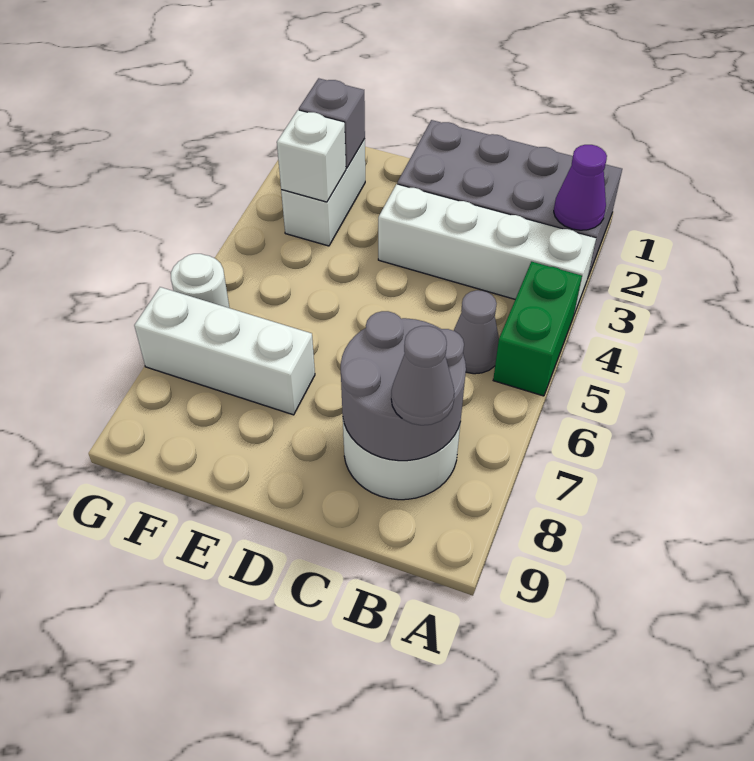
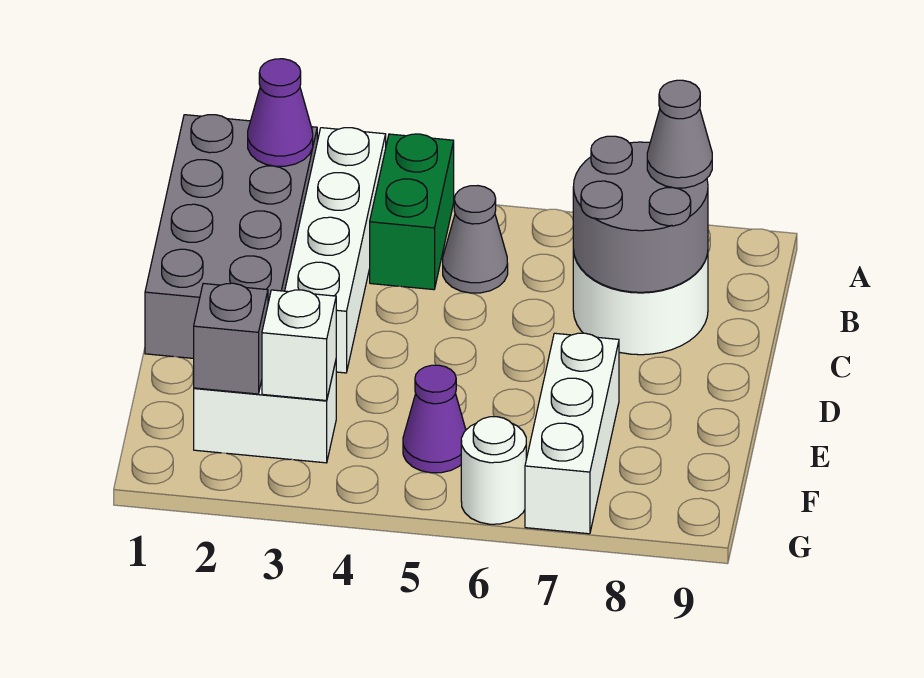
green 1x2 brick [493,262,582,396] -> green 1x2 brick turned to [370,134,454,290]
none -> purple 1x1 cone [403,365,466,473]

